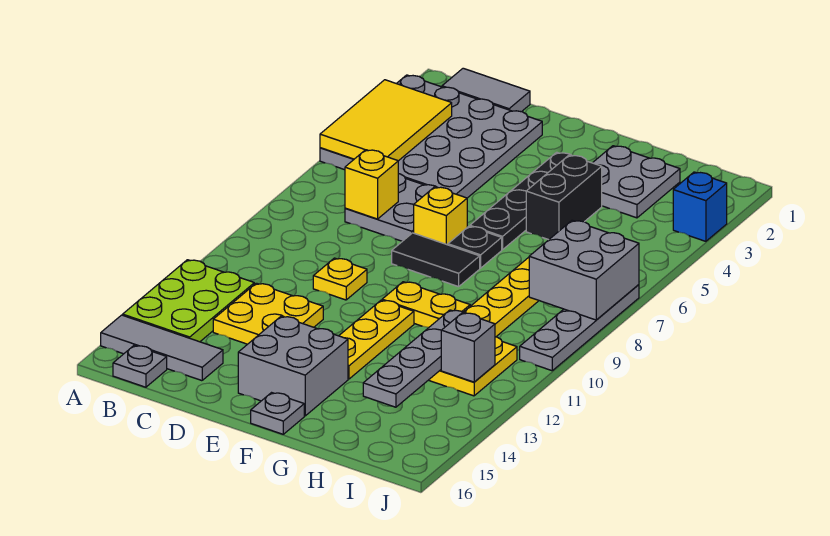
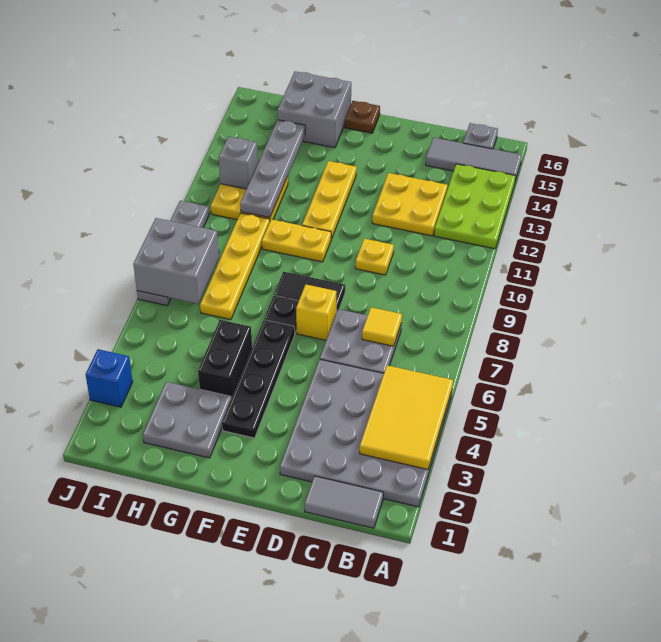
yellow 1x1 brick [345,150,398,219] -> yellow 1x1 tile [362,307,402,346]
grey 2x2 brick [238,316,348,416] -> grey 2x2 brick moved to [278,71,351,148]
grey 1x1 plate [251,393,304,434] -> brown 1x1 plate [345,101,380,133]

